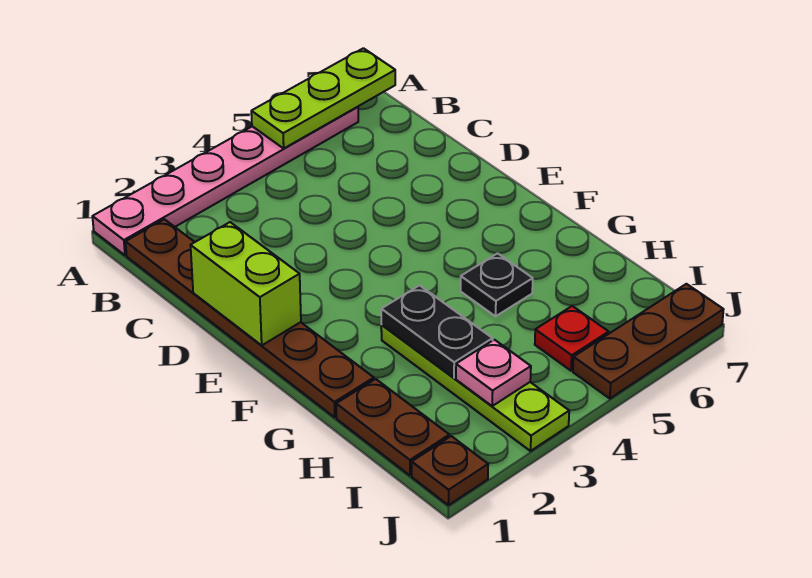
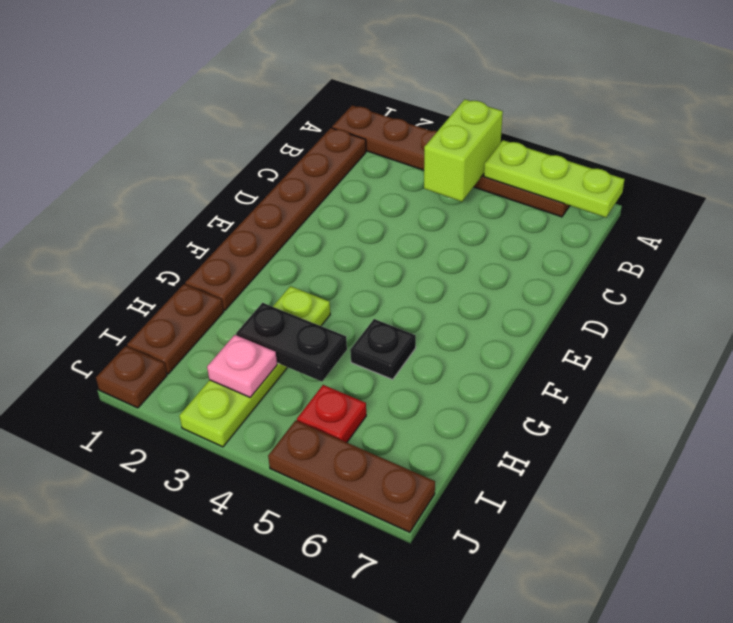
pink 1x6 plate [92,107,358,255] -> brown 1x6 plate [332,105,570,217]
lime 1x2 brick [191,222,301,346] -> lime 1x2 brick moved to [424,99,503,202]
black 1x2 plate [381,285,493,378] -> black 1x2 plate turned to [236,303,347,381]

